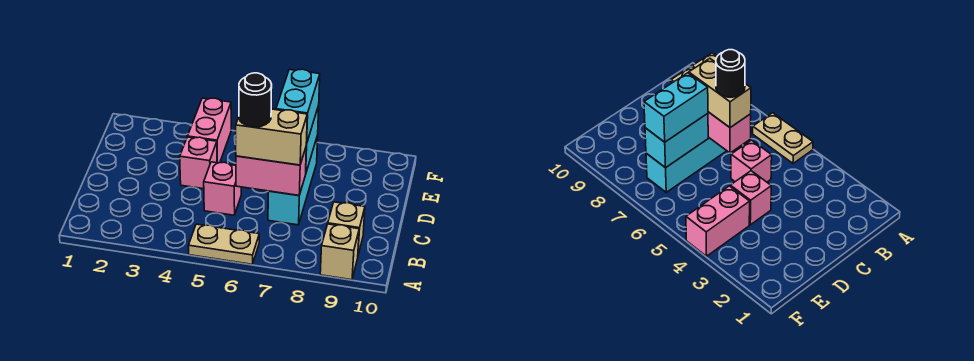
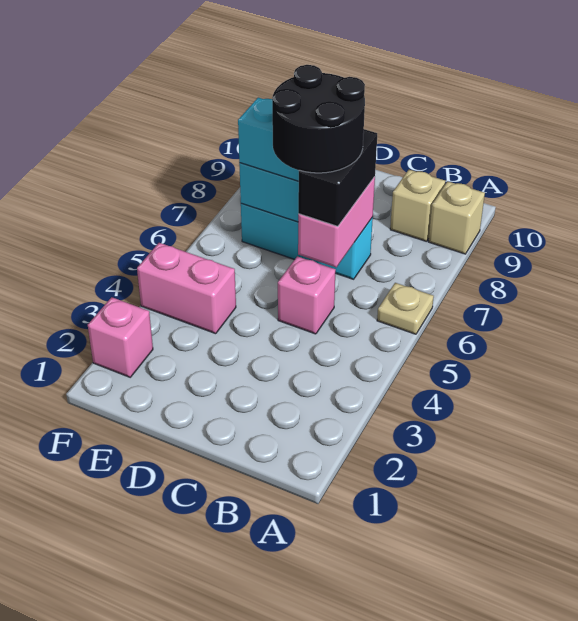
tan 1x2 plate [188,224,259,264] -> tan 1x1 plate [377,283,434,334]
tan 1x2 brick [236,109,307,165] -> black 1x2 brick [298,129,377,226]
black 1x1 round brick [239,73,272,127] -> black 2x2 round brick [272,65,365,173]
pink 1x1 brick [180,137,217,189] -> pink 1x1 brick moved to [88,297,153,377]

